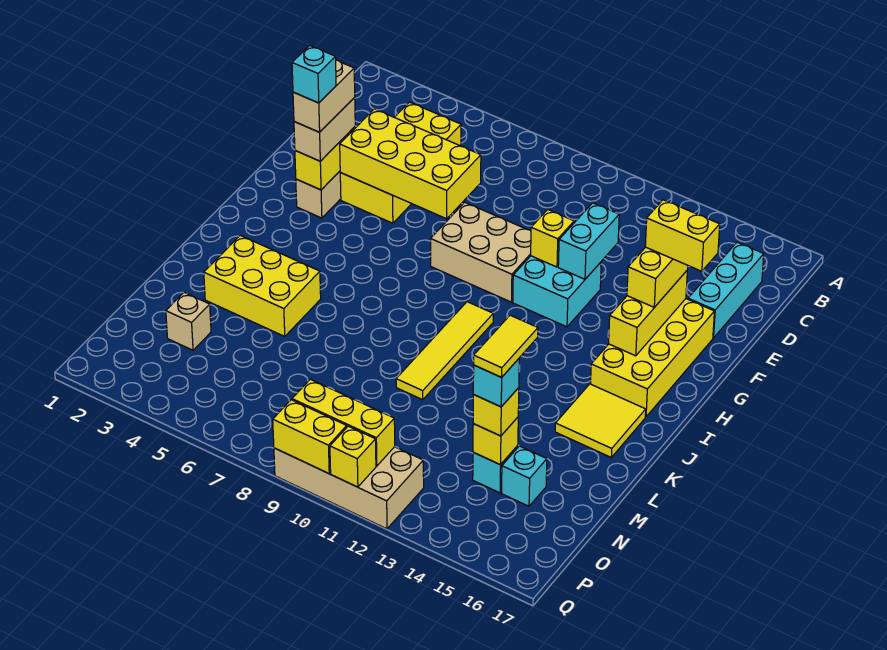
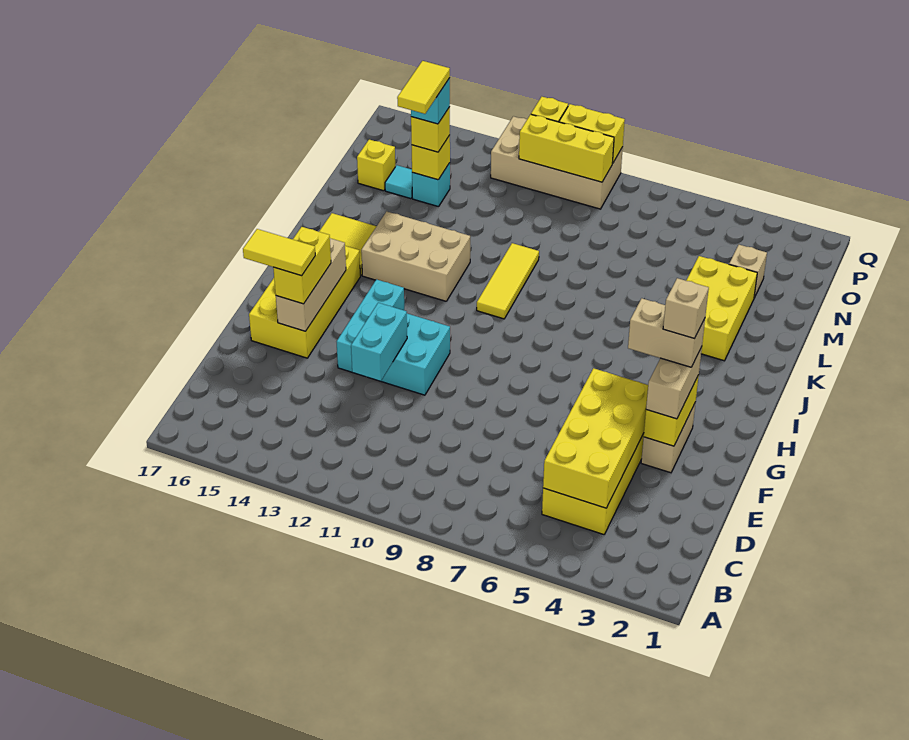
cyan 1x3 brick [688,242,764,338] -> cyan 1x3 brick moved to [336,279,404,372]
yellow 2x4 brick [340,109,481,219] -> yellow 2x4 brick turned to [543,368,648,508]
tan 1x2 brick [293,60,355,132] -> tan 1x2 brick turned to [628,298,705,367]
tan 2x3 brick [431,202,531,302] -> tan 2x3 brick moved to [361,211,470,301]
yellow 1x1 brick [531,210,574,267] -> yellow 1x1 brick moved to [357,140,395,191]
yellow 1x3 brick [609,271,687,356] -> tan 1x3 brick [276,238,346,331]
yellow 1x2 brick [645,200,720,271] -> yellow 1x2 tile [243,229,315,276]
cyan 1x1 brick [292,45,336,103] -> tan 1x1 brick [663,278,709,339]
yellow 1x4 tile [396,302,493,400] -> yellow 1x3 tile [477,243,539,319]
yellow 2x3 brick [204,235,321,337] -> yellow 2x3 brick turned to [686,256,757,361]
cyan 1x1 brick [502,446,547,506] -> cyan 1x1 tile [385,165,412,199]

